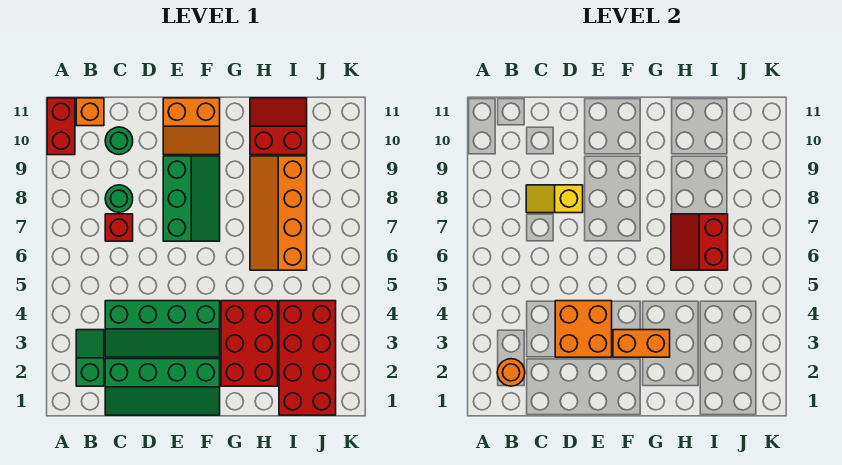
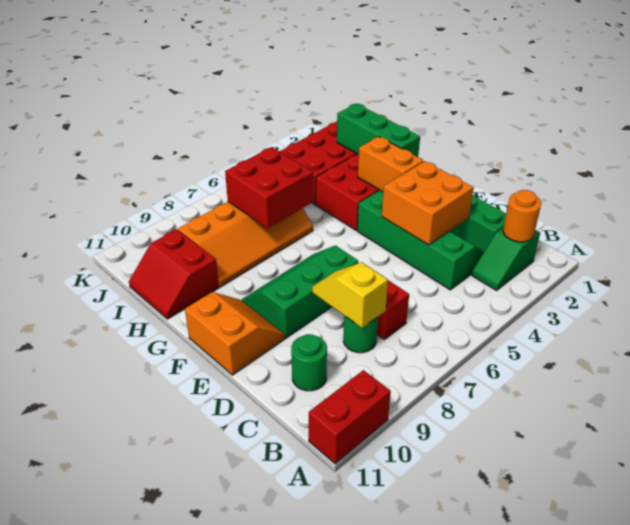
orange 1x1 brick [76,98,104,126] -> none
yellow 1x2 slope [526,185,583,213] -> yellow 1x2 slope turned to [312,262,388,328]
none -> green 1x3 brick [337,104,420,157]
red 2x2 slope [671,214,728,270] -> red 2x2 brick [225,147,313,228]

